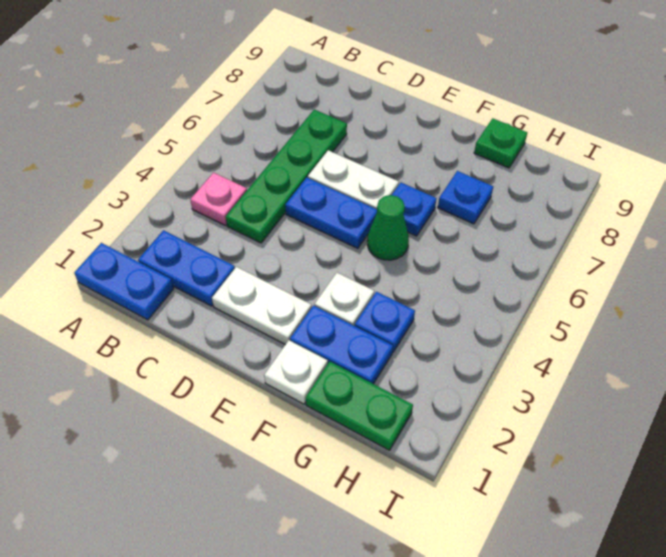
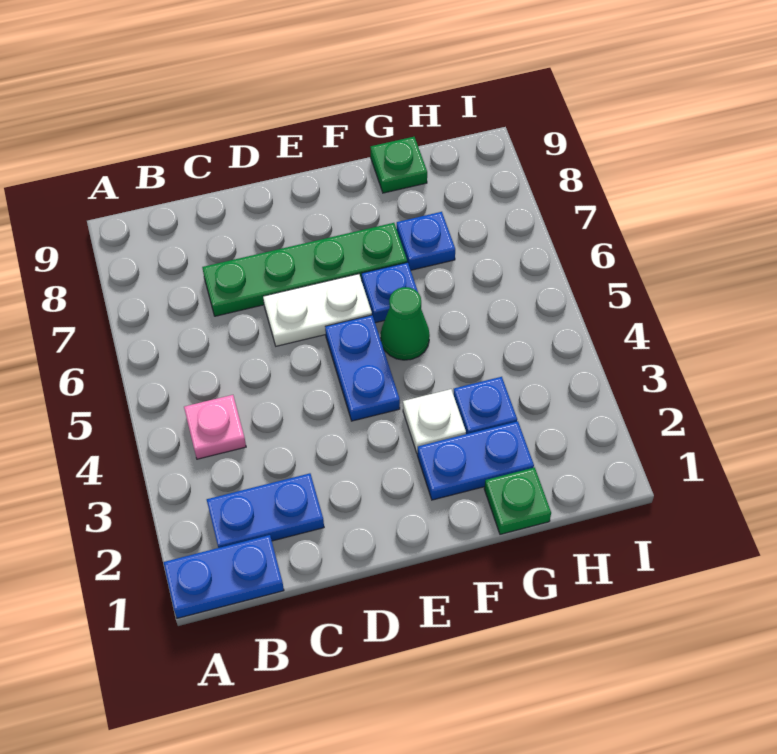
green 1x4 plate [226,109,347,243] -> green 1x4 plate turned to [202,223,407,316]
white 1x2 plate [212,267,312,345] -> none
blue 1x2 plate [285,178,377,248] -> blue 1x2 plate turned to [325,315,400,421]
white 1x1 plate [264,340,328,404] -> none
green 1x2 plate [306,362,413,450] -> green 1x1 plate [484,467,551,534]

